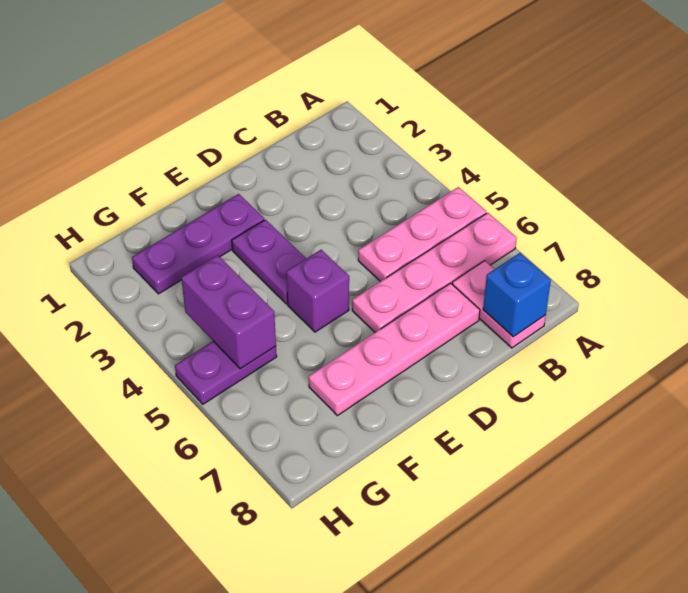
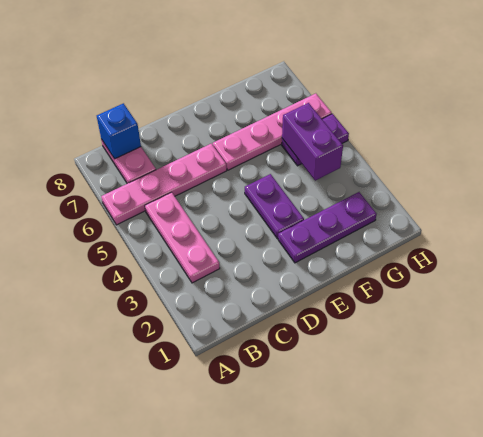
pink 1x3 plate [358,187,486,281] -> pink 1x3 plate turned to [145,192,220,283]
pink 1x4 plate [309,283,480,416] -> pink 1x4 plate moved to [213,93,332,170]
purple 1x1 brick [286,250,349,332] -> none

